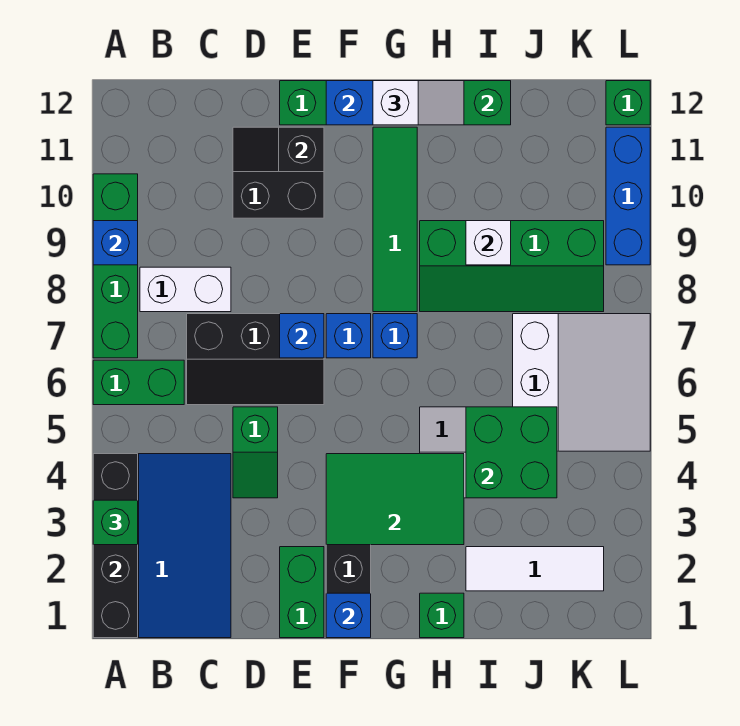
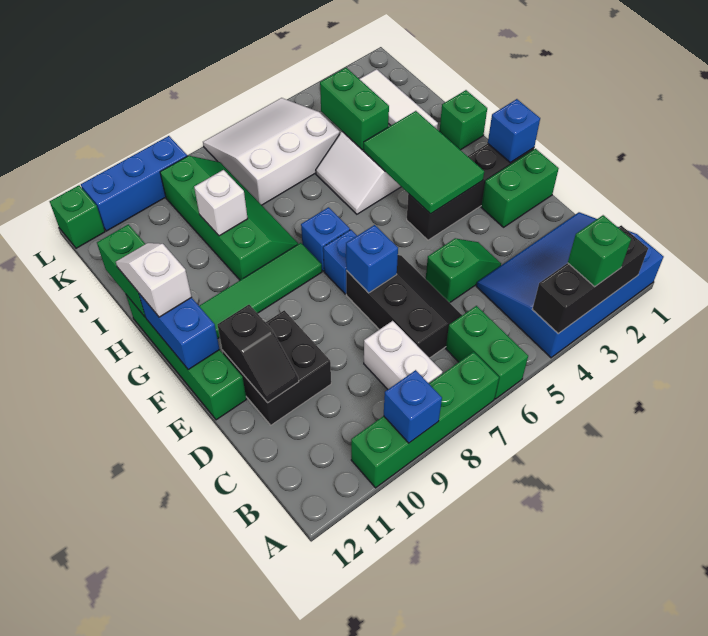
black 1x4 brick [93,454,138,638] -> black 1x3 brick [532,225,648,334]
green 2x2 brick [466,407,557,498] -> green 1x2 brick [320,68,389,150]

